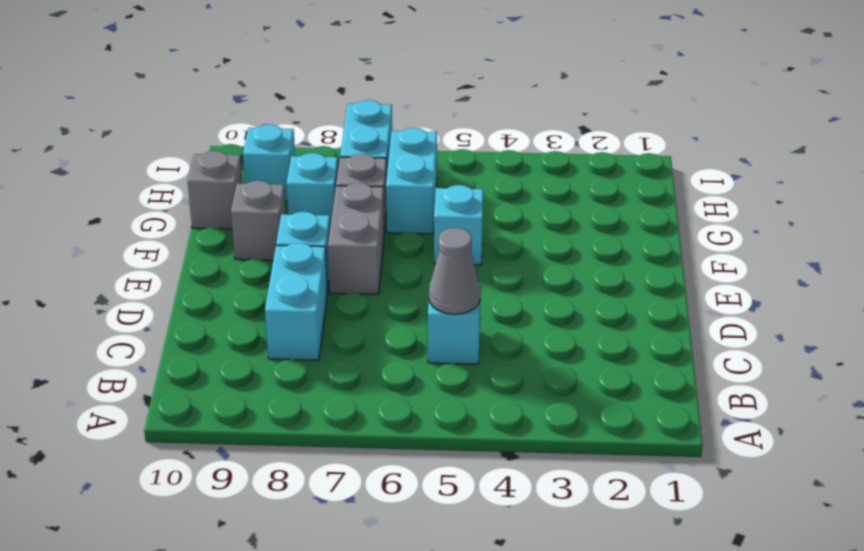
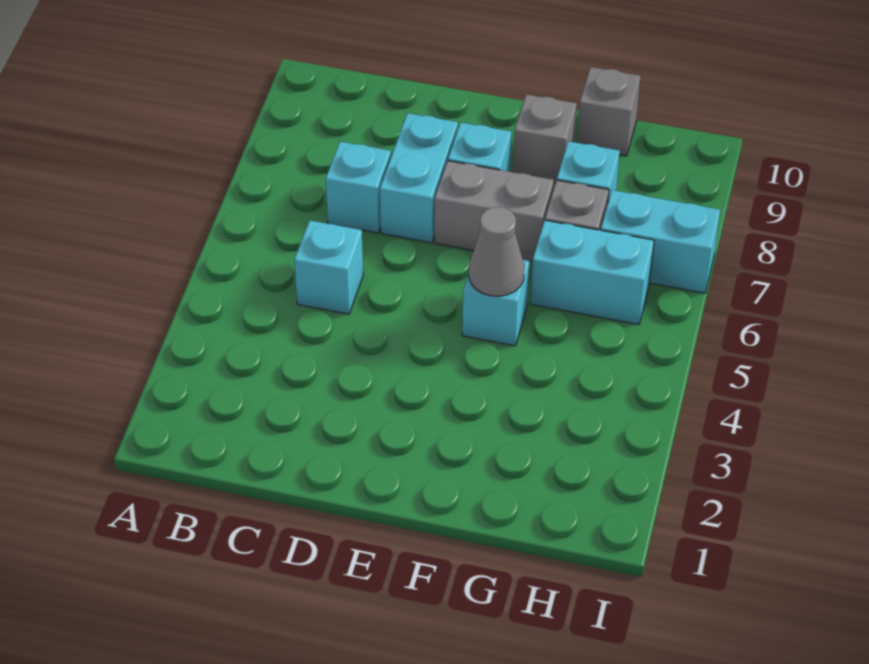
grey 1x1 cone [429,228,480,314] -> grey 1x1 cone moved to [469,207,524,296]
cyan 1x2 brick [265,243,328,360] -> cyan 1x2 brick turned to [380,113,458,243]
cyan 1x1 brick [243,125,295,201] -> cyan 1x1 brick moved to [326,142,391,233]

